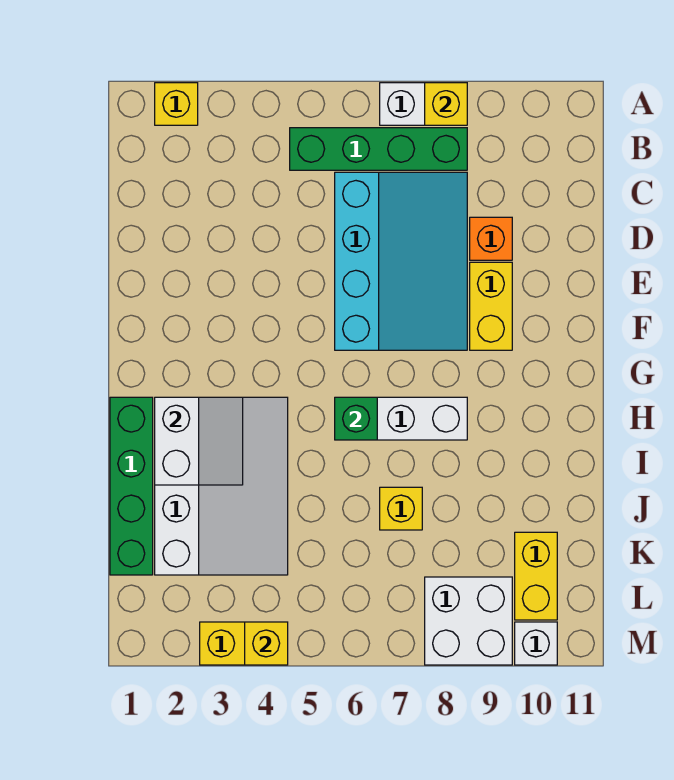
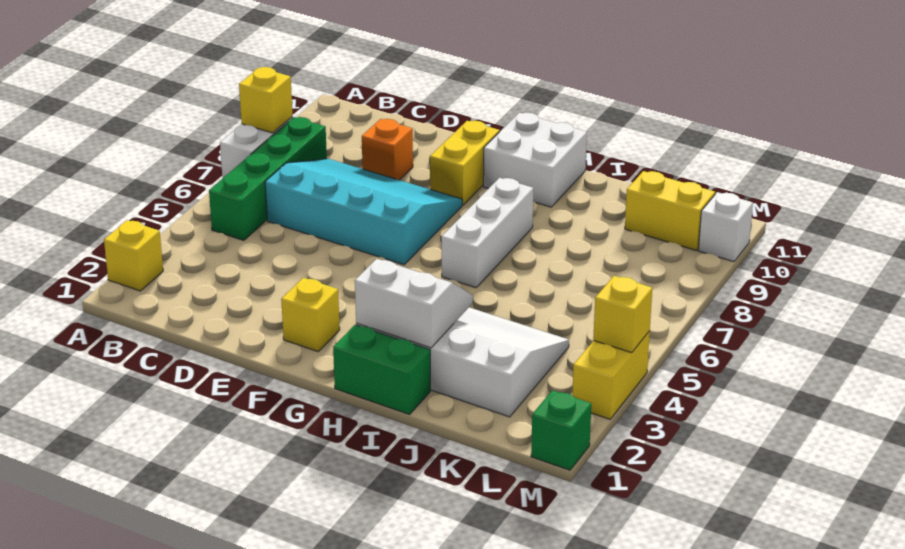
yellow 1x2 brick [470,262,512,350] -> yellow 1x2 brick turned to [430,121,500,205]
green 1x4 brick [110,397,153,575] -> green 1x2 brick [333,325,430,414]
green 1x1 brick [335,397,377,440] -> green 1x1 brick moved to [531,390,591,470]
yellow 1x1 brick [380,487,422,530] -> yellow 1x1 brick moved to [281,278,340,351]
white 2x2 brick [425,577,512,665] -> white 2x2 brick moved to [483,113,587,207]

